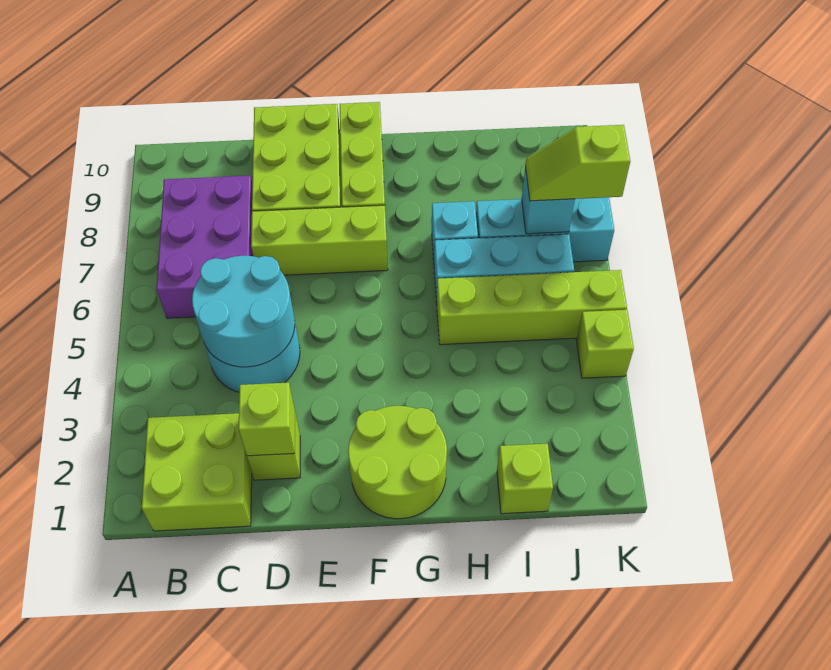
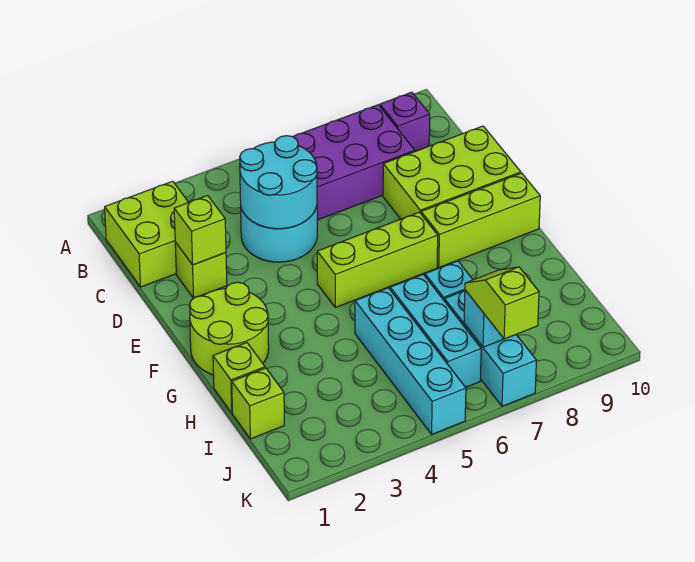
none -> purple 1x1 brick [380,92,430,151]
lime 1x3 brick [251,205,388,275] -> lime 1x3 brick turned to [317,212,438,307]
lime 1x4 brick [437,270,627,345] -> cyan 1x4 brick [355,288,466,434]
lime 1x1 brick [576,310,634,378] -> lime 1x1 brick moved to [213,343,265,413]

